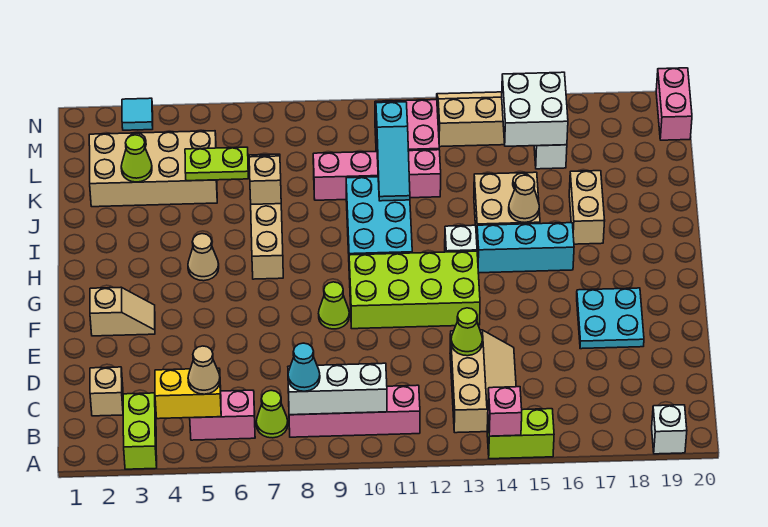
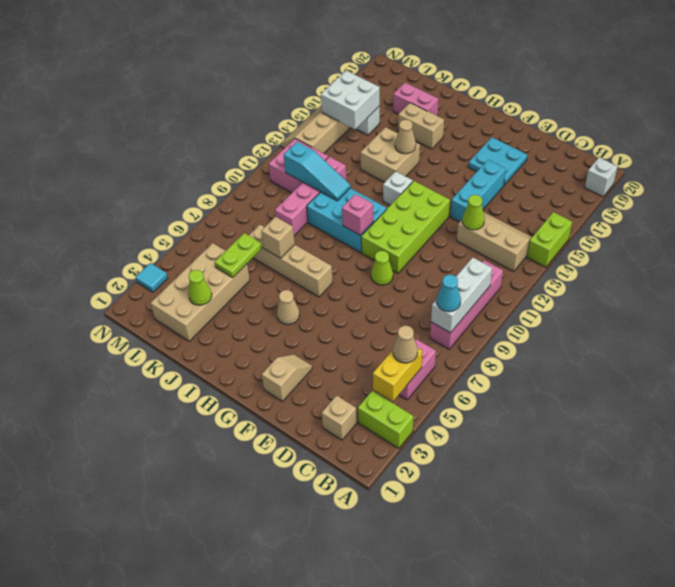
pink 1x1 brick [488,387,522,436] -> pink 1x1 brick moved to [342,194,373,235]
lime 1x1 cone [256,390,288,438] -> none
cyan 1x3 brick [477,223,574,273] -> cyan 1x3 brick moved to [450,160,506,222]
pink 1x2 brick [656,68,692,140] -> pink 1x2 brick moved to [393,83,438,116]

